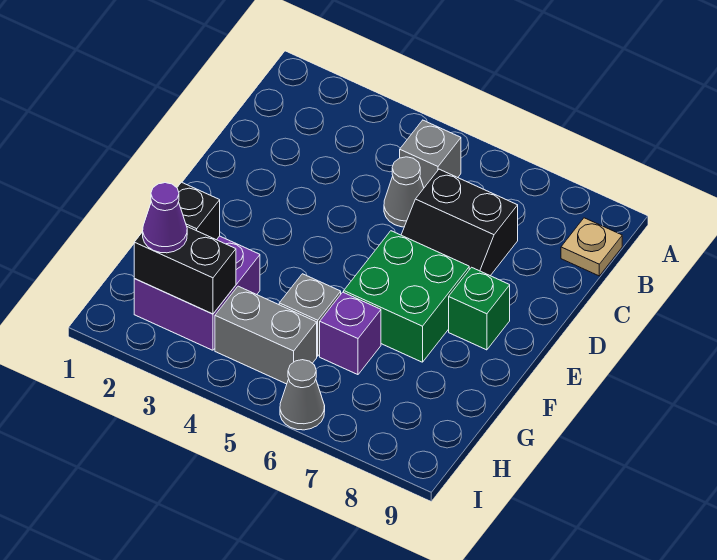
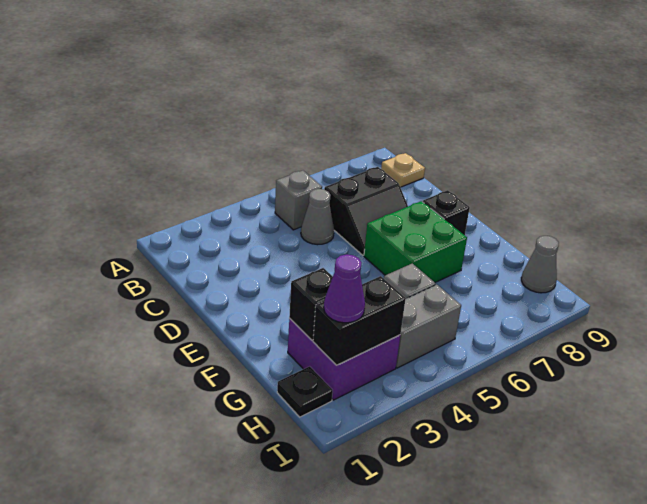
green 1x1 brick [449,267,510,350] -> black 1x1 brick [422,190,470,235]
purple 1x1 brick [320,292,381,375] -> none
none -> black 1x1 plate [277,366,333,417]
grey 1x1 cone [280,360,325,430] -> grey 1x1 cone moved to [521,236,559,293]

